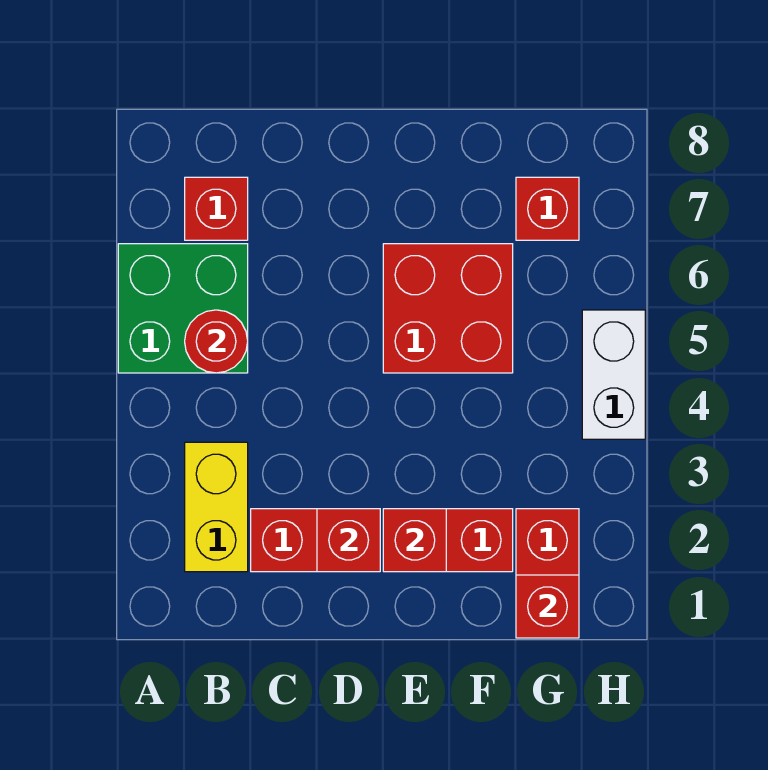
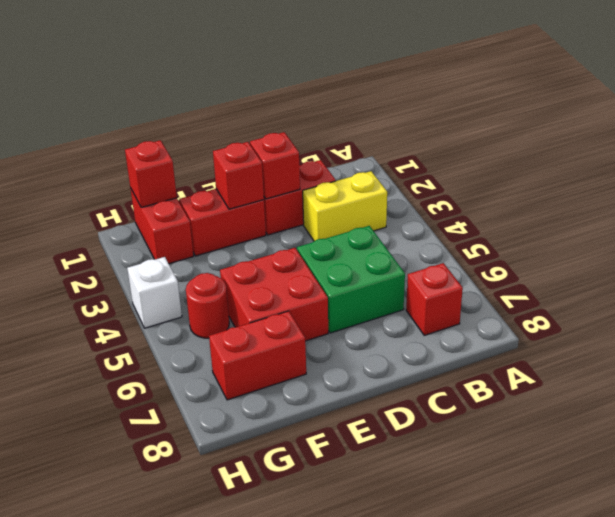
green 2x2 brick [118,244,248,373] -> green 2x2 brick moved to [297,226,405,333]
yellow 1x2 brick [185,442,248,572] -> yellow 1x2 brick turned to [303,171,387,241]
red 1x1 round brick [185,310,248,373] -> red 1x1 round brick moved to [186,273,229,338]
red 1x1 brick [516,177,579,240] -> red 1x2 brick [209,311,306,400]
white 1x2 brick [582,310,645,439] -> white 1x1 brick [127,257,182,328]

